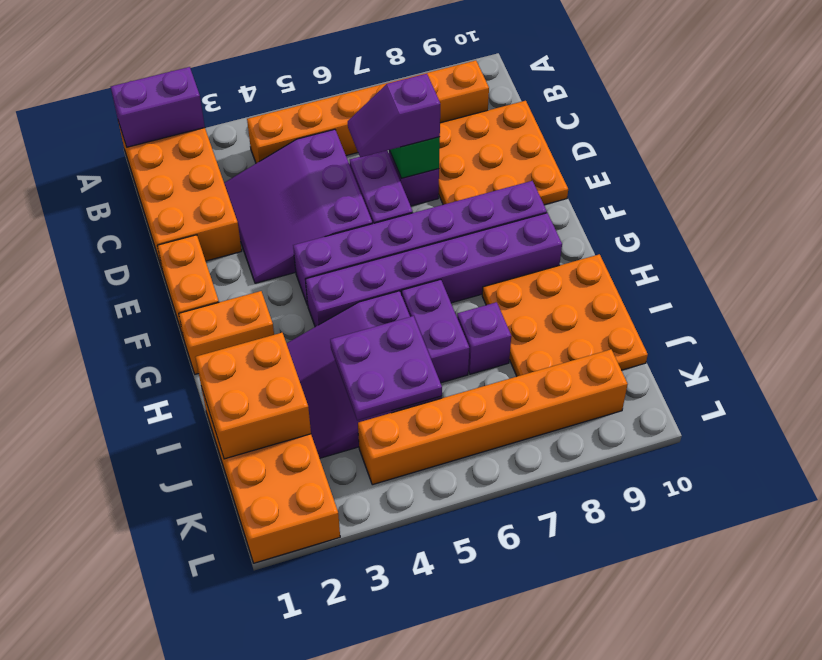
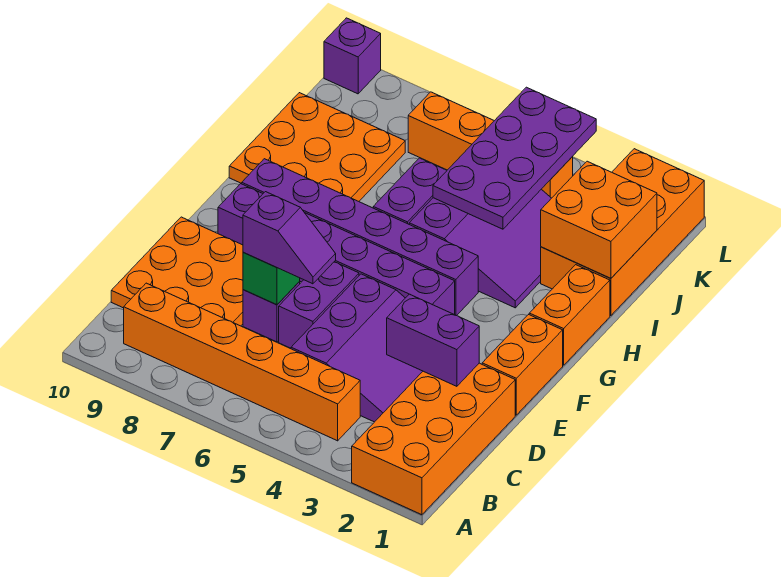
purple 1x2 brick [111,67,205,147] -> purple 1x2 brick moved to [387,294,479,386]
orange 1x2 brick [179,291,274,374] -> orange 1x2 brick turned to [529,265,610,365]
purple 2x2 plate [330,316,442,420] -> purple 2x4 plate [433,87,596,229]
purple 1x1 brick [457,302,511,374] -> purple 1x1 brick moved to [324,18,381,94]
orange 1x6 brick [358,349,628,485] -> orange 1x4 brick [408,92,573,198]

